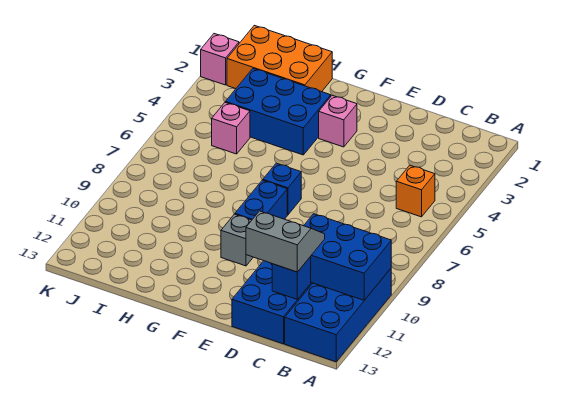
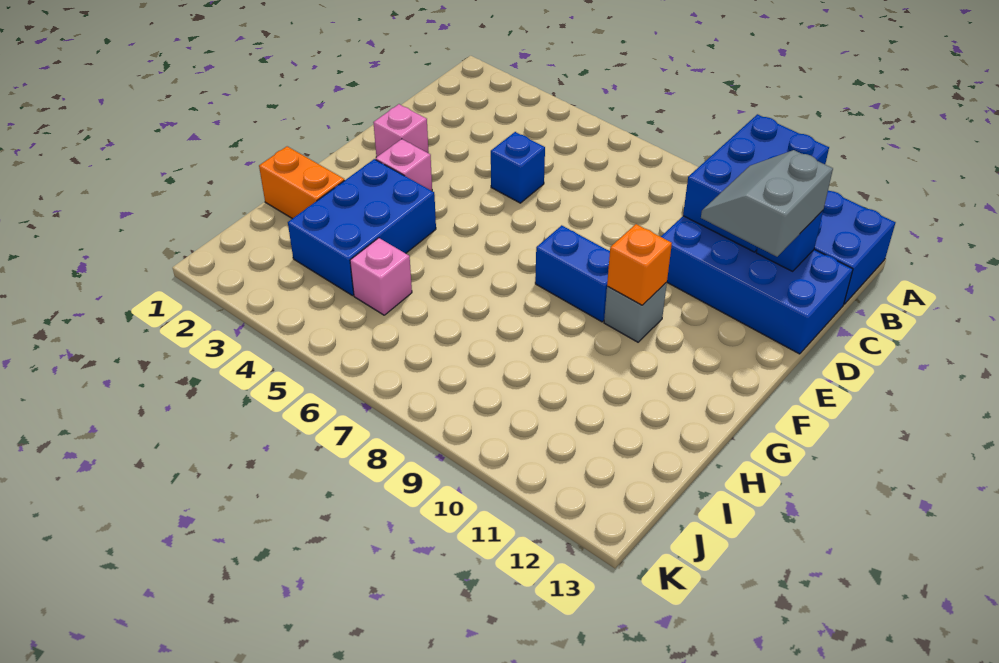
orange 1x1 brick [396,165,435,217] -> orange 1x1 brick moved to [607,224,672,305]
blue 1x1 brick [263,163,301,215] -> blue 1x1 brick moved to [491,132,545,203]
orange 2x3 brick [227,25,332,92] -> orange 1x2 brick [259,146,345,219]
pink 1x1 brick [201,34,239,85] -> pink 1x1 brick moved to [373,104,429,157]

